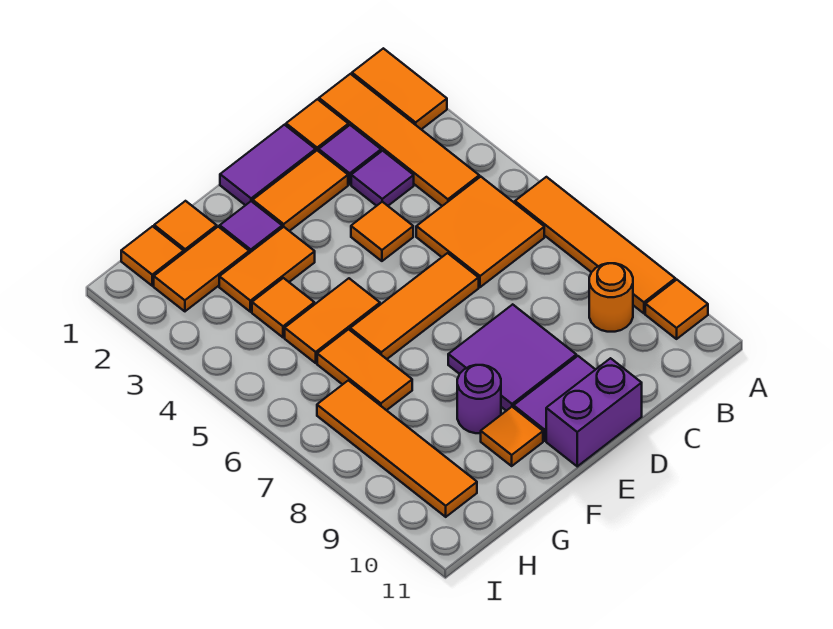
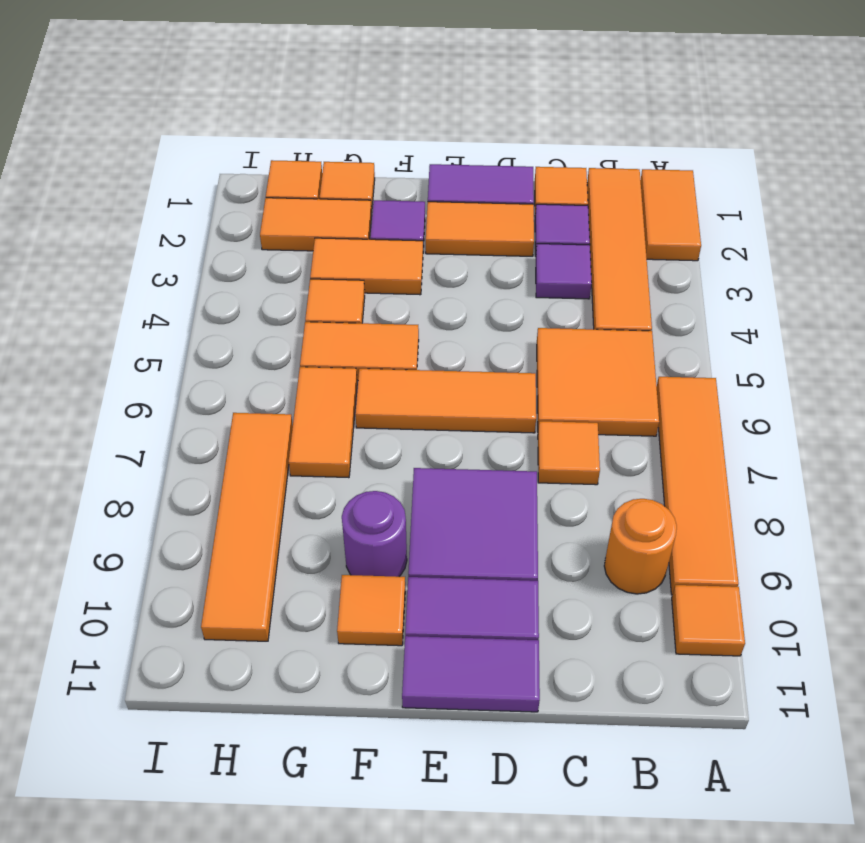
orange 1x1 tile [351,202,413,261] -> orange 1x1 tile moved to [538,421,600,485]
purple 1x2 brick [546,358,642,466] -> purple 1x2 tile [402,636,540,712]

